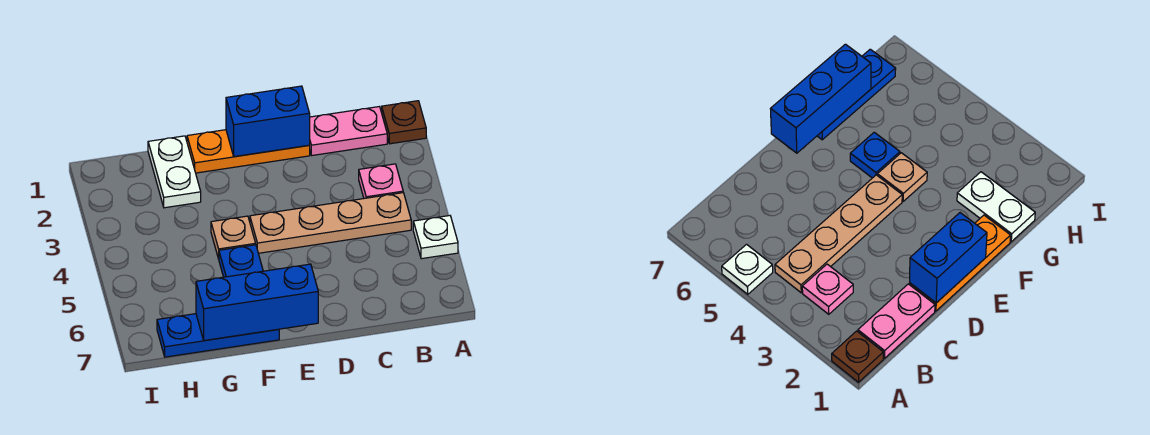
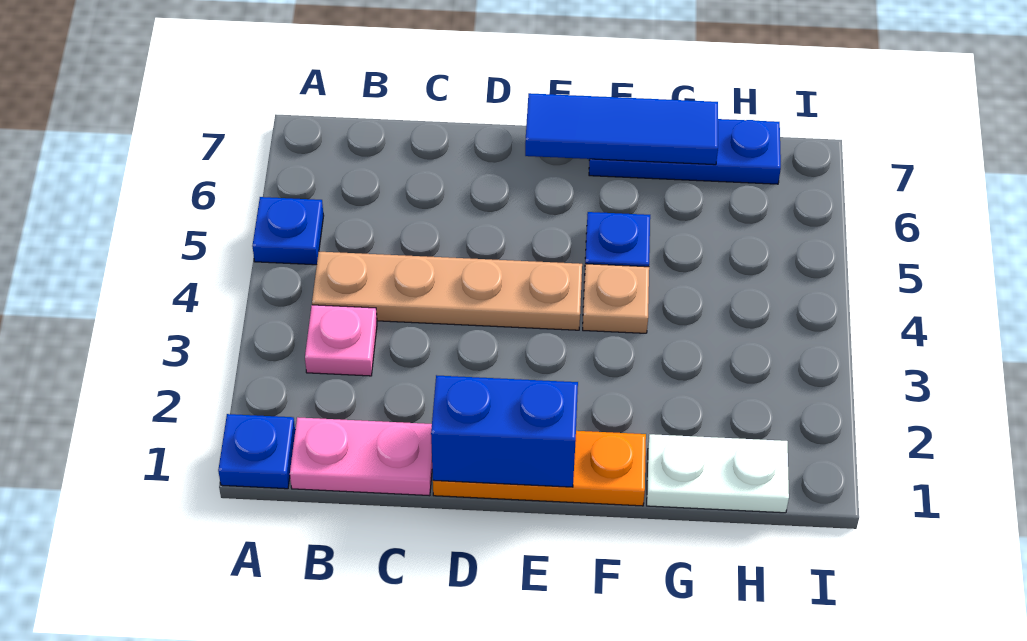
brown 1x1 plate [382,101,426,144] -> blue 1x1 plate [218,414,295,489]
white 1x1 plate [413,216,458,259] -> blue 1x1 plate [252,197,324,265]
blue 1x3 brick [196,264,318,341] -> blue 1x3 tile [525,93,718,165]
white 1x2 plate [148,136,201,208] -> white 1x2 plate turned to [647,434,789,513]

